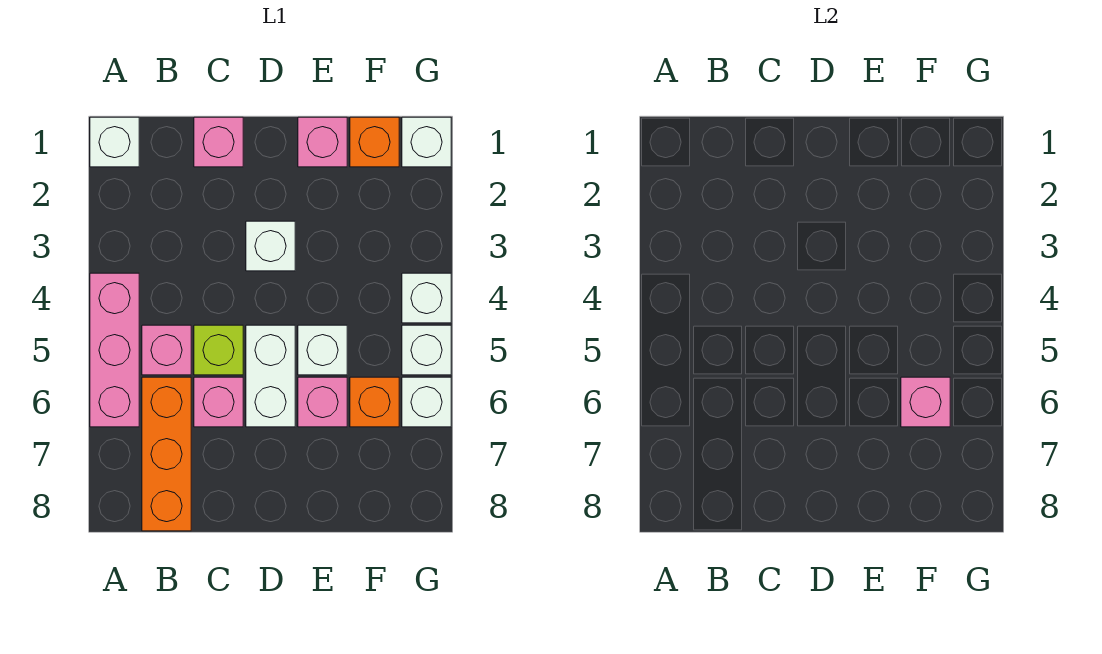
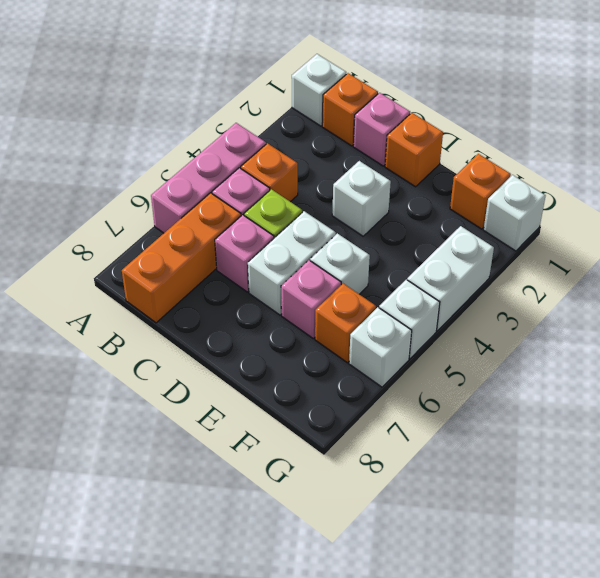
none -> orange 1x1 brick [322,73,378,146]
none -> orange 1x1 brick [241,143,298,202]
none -> orange 1x1 brick [385,113,443,187]
pink 1x1 brick [298,117,347,167] -> none
pink 1x1 brick [901,377,950,427] -> none
white 1x1 brick [402,273,451,323] -> white 1x2 brick [407,226,494,331]

